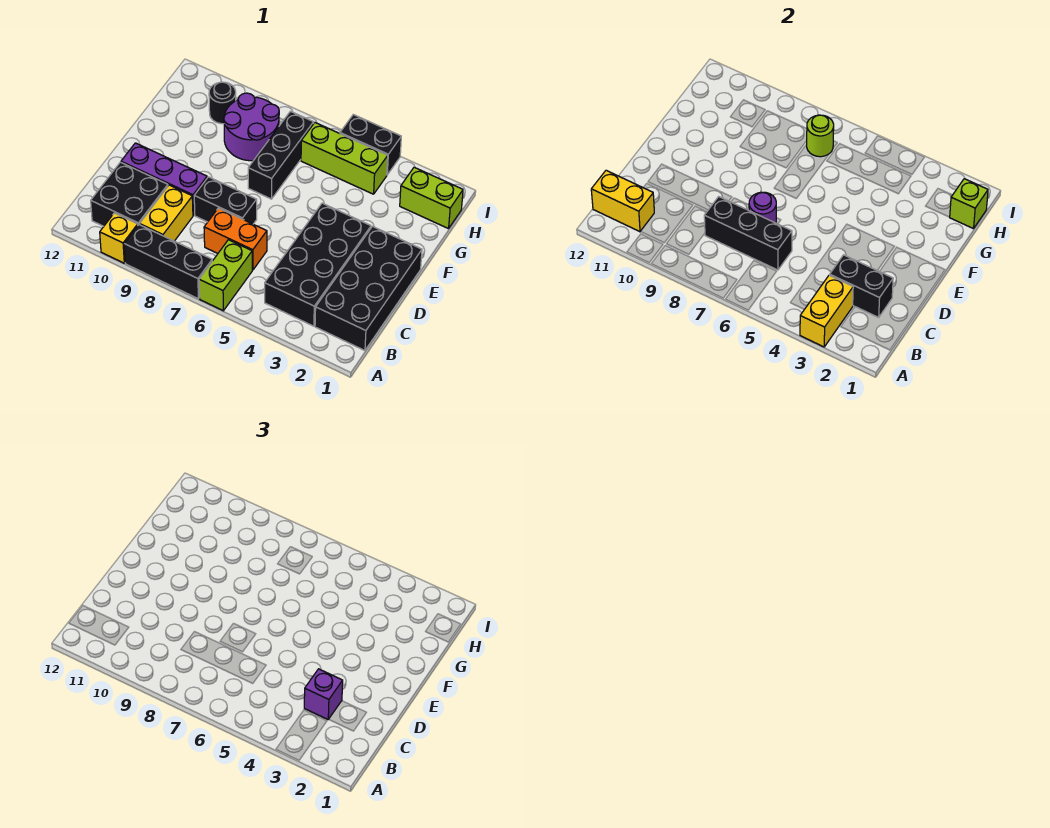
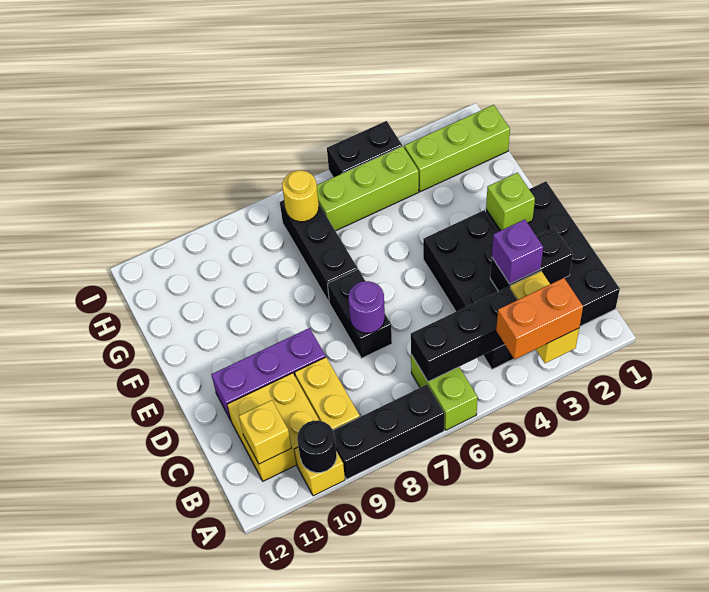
black 2x2 brick [91,162,168,226] -> yellow 2x2 brick [227,373,320,481]
yellow 1x2 brick [591,170,654,232] -> yellow 1x1 brick [239,400,292,464]
orange 1x2 brick [204,208,267,270] -> orange 1x2 brick moved to [496,278,583,359]
black 1x3 brick [704,197,792,270] -> black 1x3 brick moved to [411,287,517,382]
black 1x2 brick [194,177,257,224] -> black 1x2 brick turned to [328,269,392,358]
purple 2x2 round brick [224,93,279,161] -> none
lime 1x2 brick [400,167,463,229] -> lime 1x3 brick [404,105,510,192]
lime 1x1 brick [950,179,988,229] -> lime 1x1 brick moved to [486,173,535,231]
lime 1x1 round brick [807,115,834,157] -> yellow 1x1 round brick [282,170,319,222]
black 1x1 round brick [209,82,236,124] -> black 1x1 round brick moved to [297,420,337,473]

